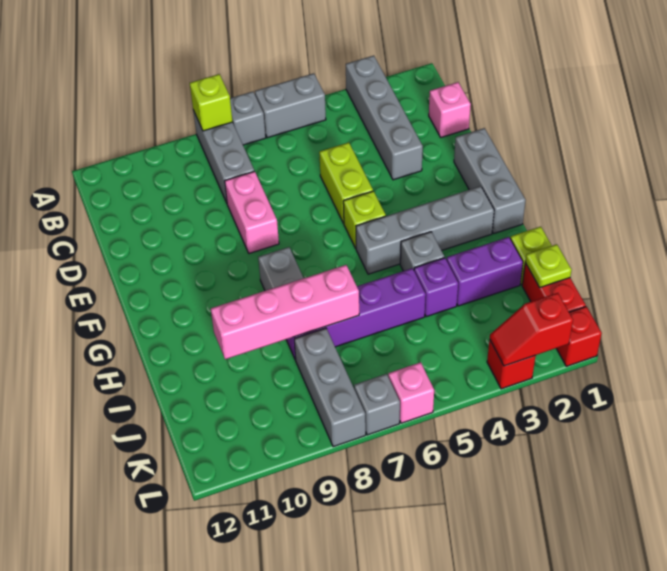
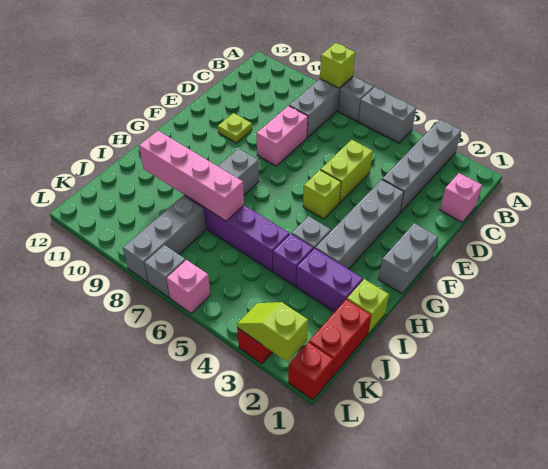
grey 1x3 brick [454,128,526,234] -> grey 1x2 brick [379,223,438,294]
grey 1x4 brick [356,186,494,274] -> grey 1x4 brick turned to [315,179,404,269]
lime 1x1 plate [525,244,571,287] -> lime 1x1 plate moved to [218,113,252,143]
red 1x2 slope [490,293,573,366] -> lime 1x2 slope [237,302,308,362]

